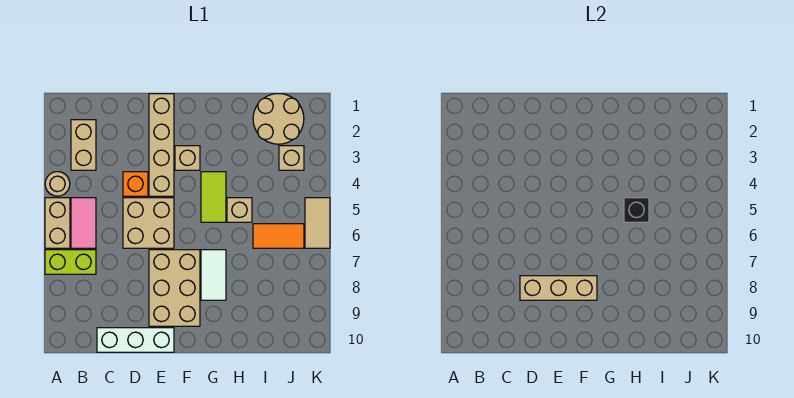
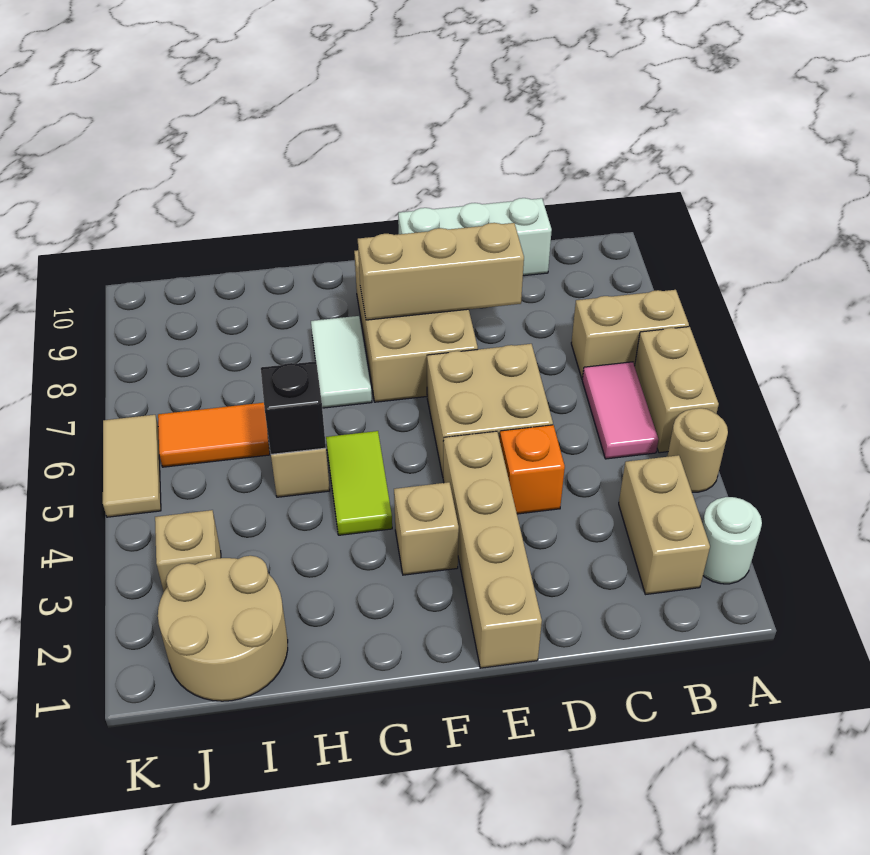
none -> white 1x1 round brick [702,497,762,584]
lime 1x2 brick [45,250,96,274] -> tan 1x2 brick [571,290,689,379]

